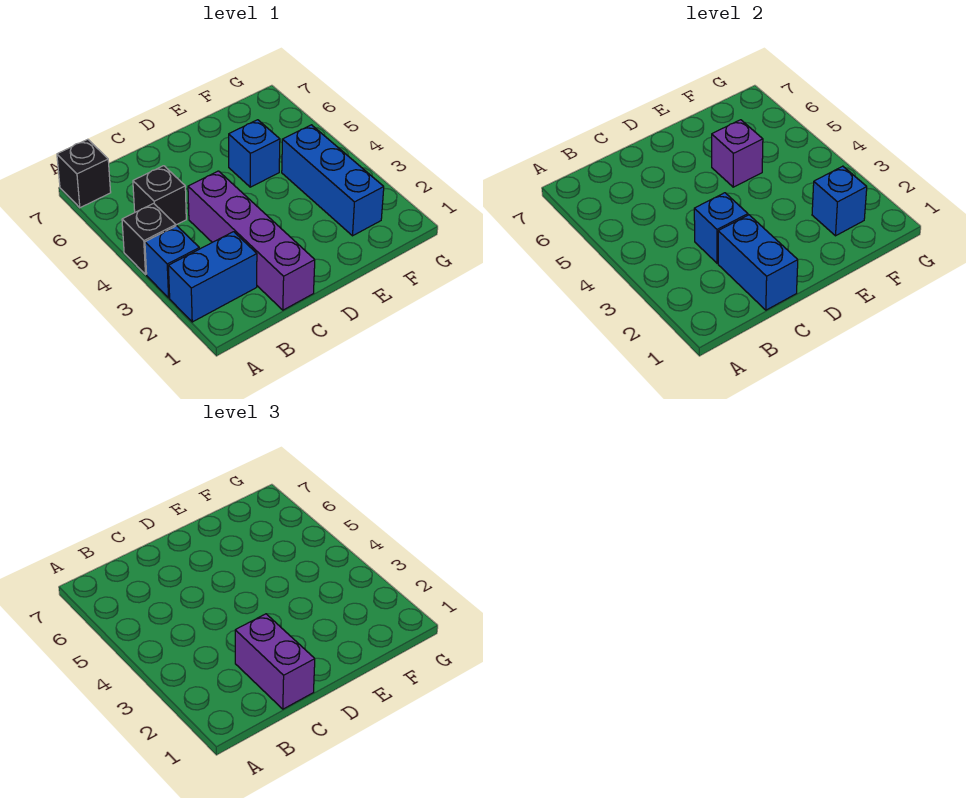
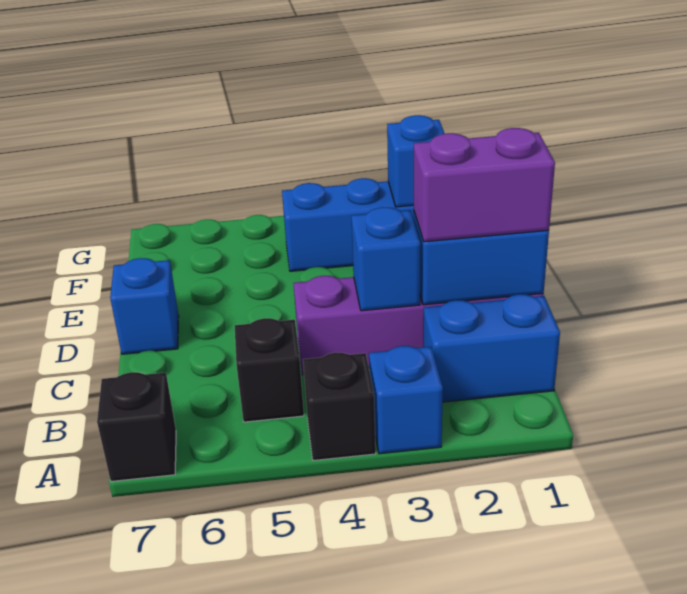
blue 1x2 brick [168,232,257,322] -> blue 1x2 brick turned to [423,294,560,402]
blue 1x1 brick [229,120,280,187] -> blue 1x1 brick moved to [110,258,179,354]
purple 1x1 brick [712,120,763,187] -> none

